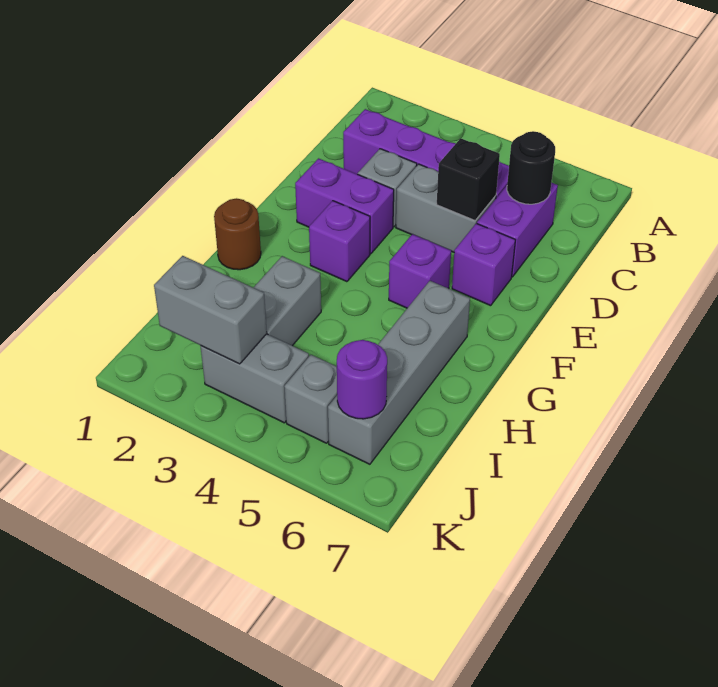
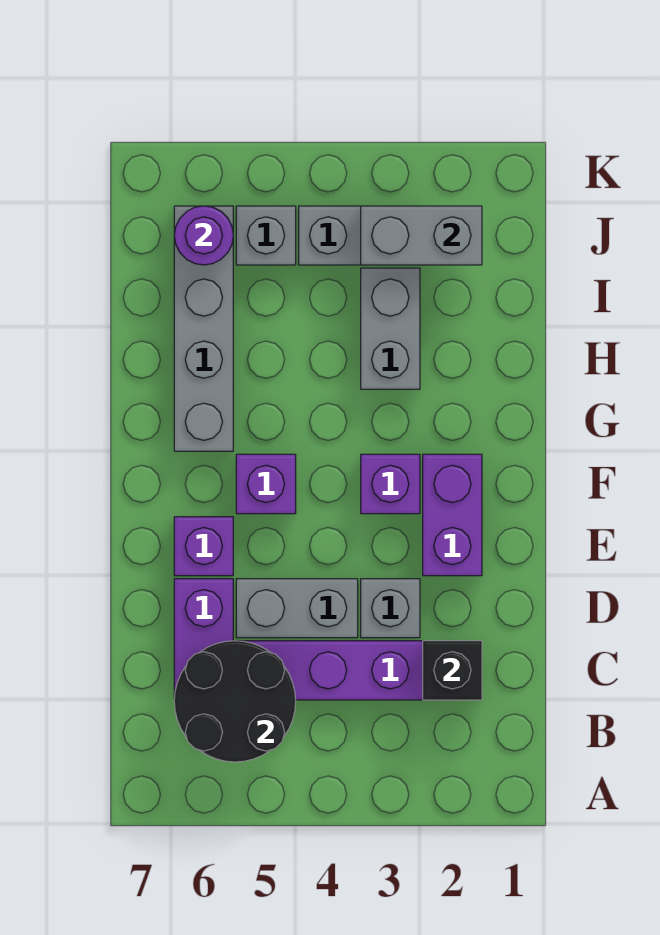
black 1x1 round brick [507,131,555,204] -> black 2x2 round brick [174,641,296,762]
black 1x1 brick [437,138,500,221] -> black 1x1 brick moved to [423,641,482,700]
purple 1x2 brick [295,158,394,254] -> purple 1x2 brick turned to [423,454,482,576]
brown 1x1 round brick [214,198,261,270] -> none

